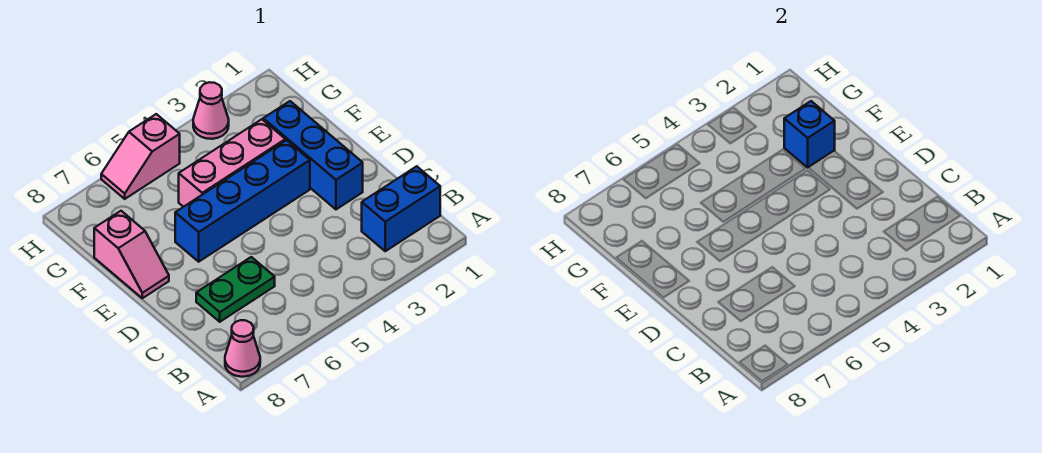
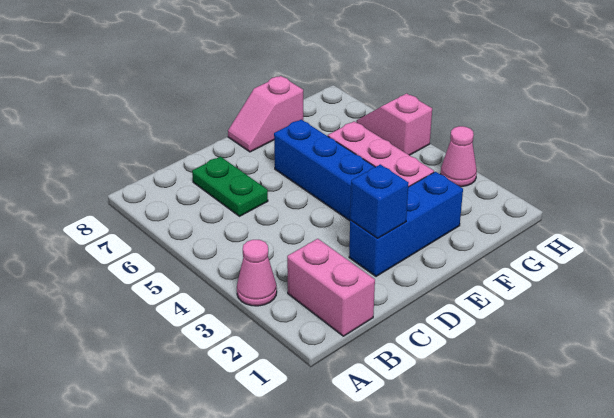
pink 1x1 cone [225,320,260,377] -> pink 1x1 cone moved to [237,240,277,306]
blue 1x2 brick [362,166,440,251] -> pink 1x2 brick [287,239,375,336]
blue 1x1 brick [784,101,835,167] -> blue 1x1 brick moved to [350,164,409,238]

